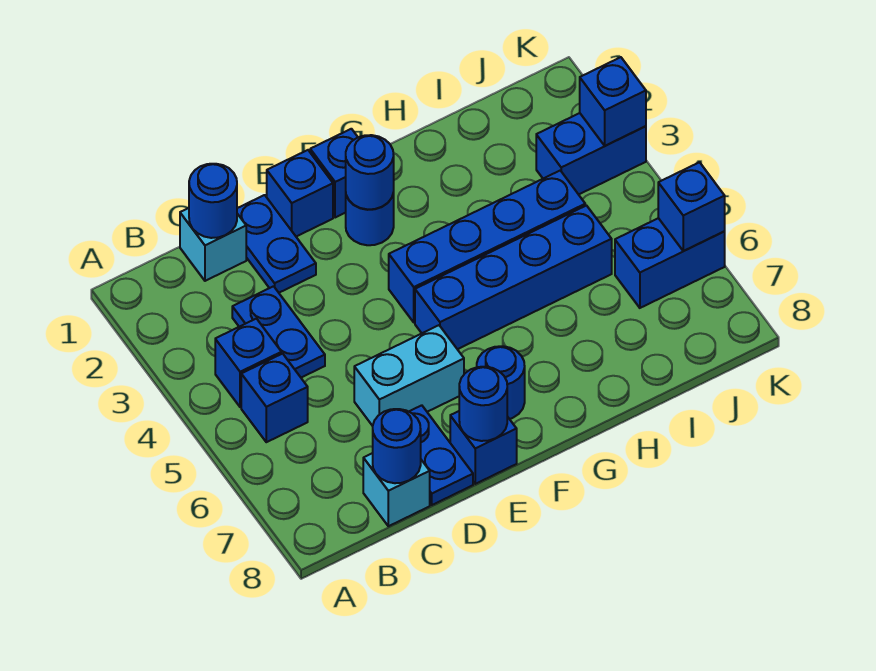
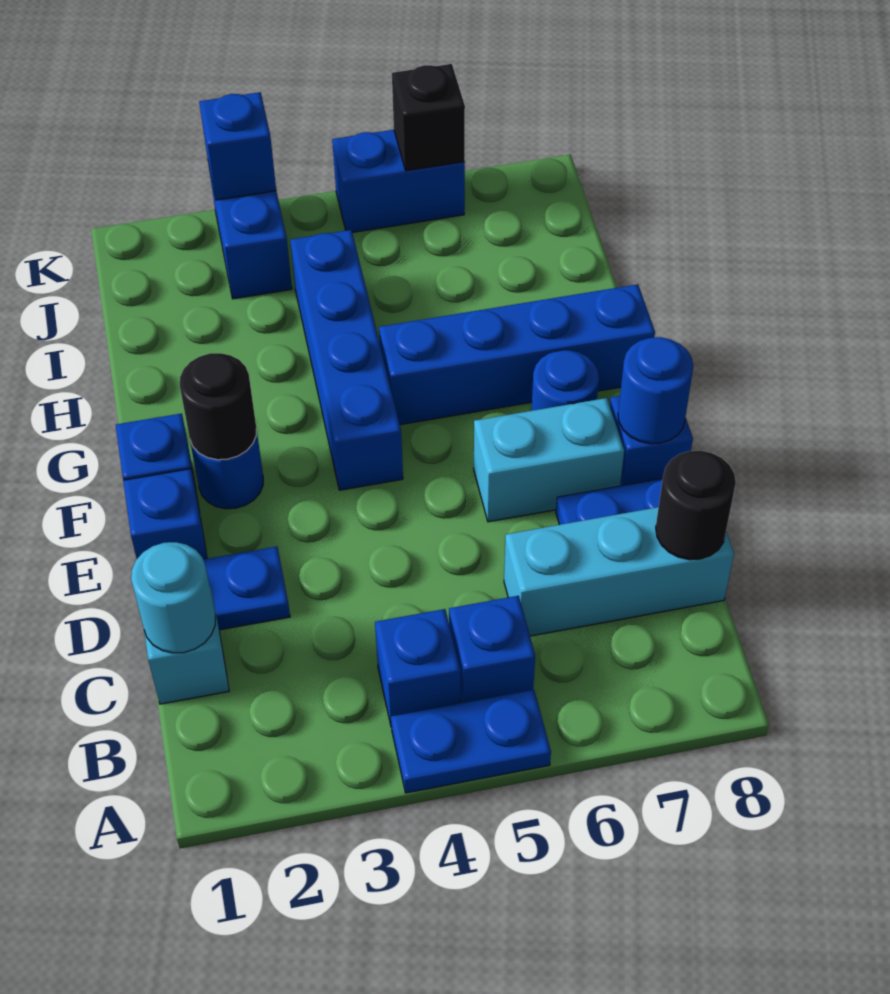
blue 1x1 round brick [189,164,237,238] -> cyan 1x1 round brick [131,542,215,653]
blue 1x2 plate [232,286,325,378] -> blue 1x2 plate moved to [391,690,551,793]
cyan 1x1 brick [363,453,430,526] -> cyan 1x3 brick [504,507,734,636]
blue 1x1 round brick [373,409,421,483] -> black 1x1 round brick [656,451,736,560]
cyan 1x2 brick [354,325,464,426] -> cyan 1x2 brick turned to [474,398,624,522]
blue 1x1 round brick [346,135,394,209] -> black 1x1 round brick [180,353,256,460]
blue 1x4 brick [415,206,612,349] -> blue 1x4 brick turned to [379,284,655,425]
blue 1x2 brick [615,218,725,308] -> blue 1x2 brick turned to [332,130,465,233]
blue 1x1 brick [658,162,725,251] -> black 1x1 brick [392,64,465,171]

